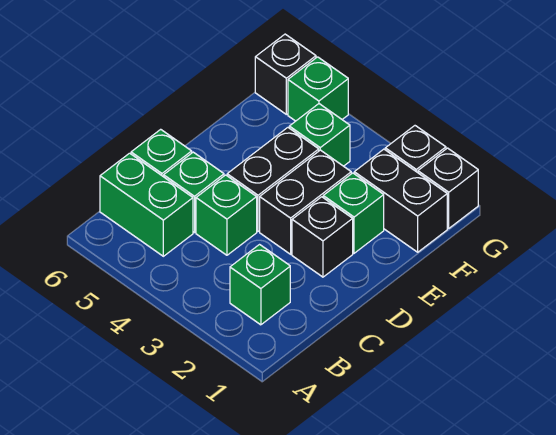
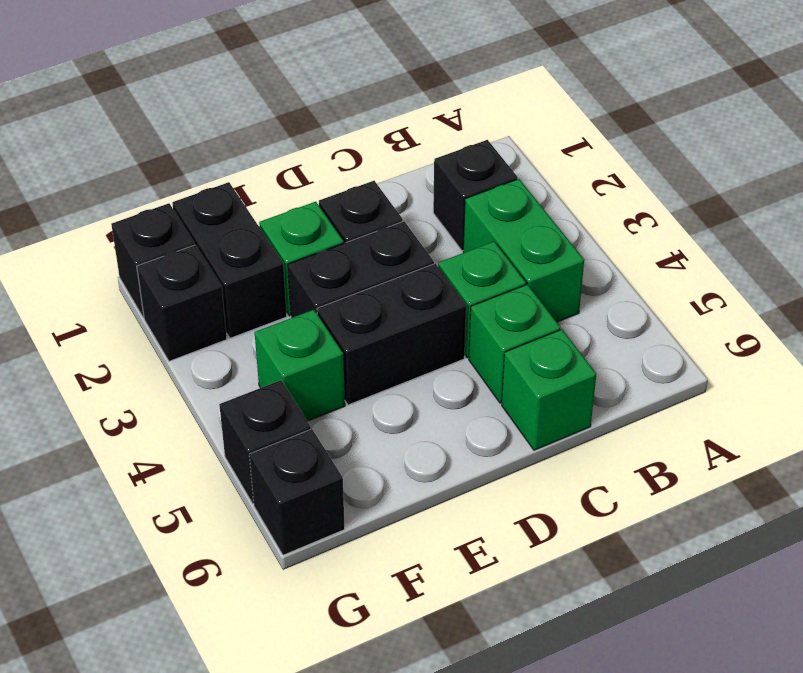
green 1x1 brick [230,245,290,325] -> black 1x1 brick [433,140,518,251]
green 1x2 brick [100,153,193,256] -> green 1x2 brick moved to [463,179,584,322]
green 1x1 brick [288,57,348,121] -> black 1x1 brick [219,380,311,504]

